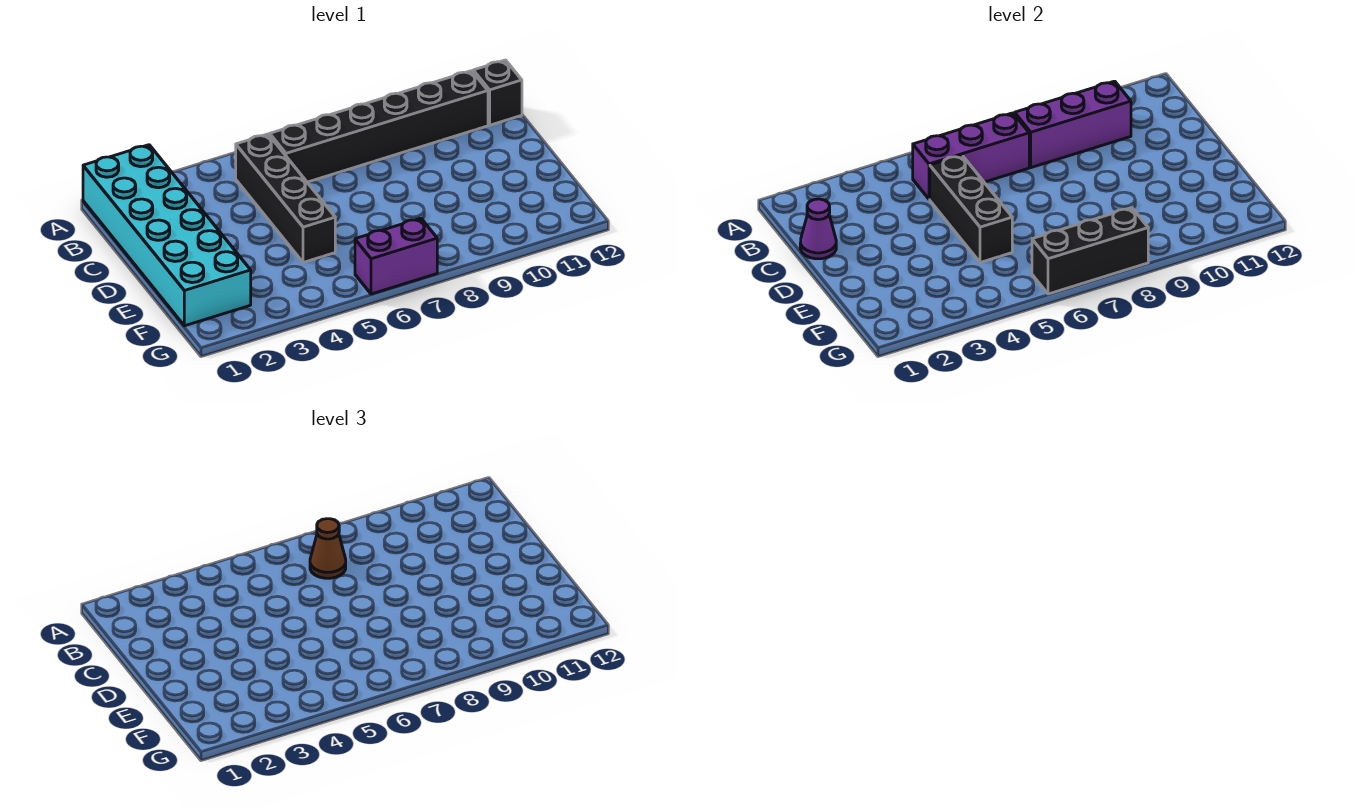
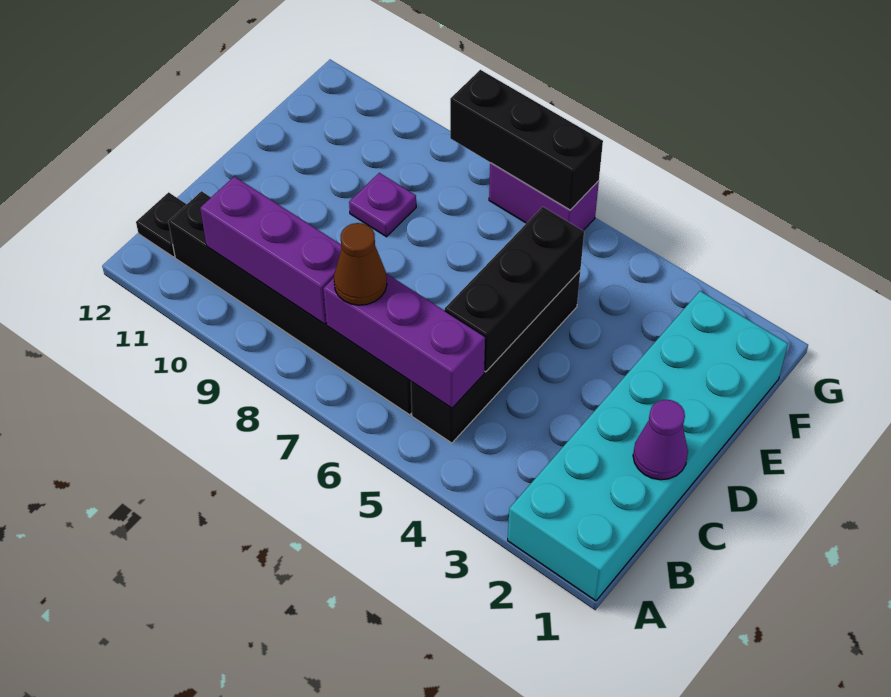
black 1x1 brick [473,60,522,125] -> black 1x1 plate [136,192,187,257]
none -> purple 1x1 plate [349,173,416,237]

